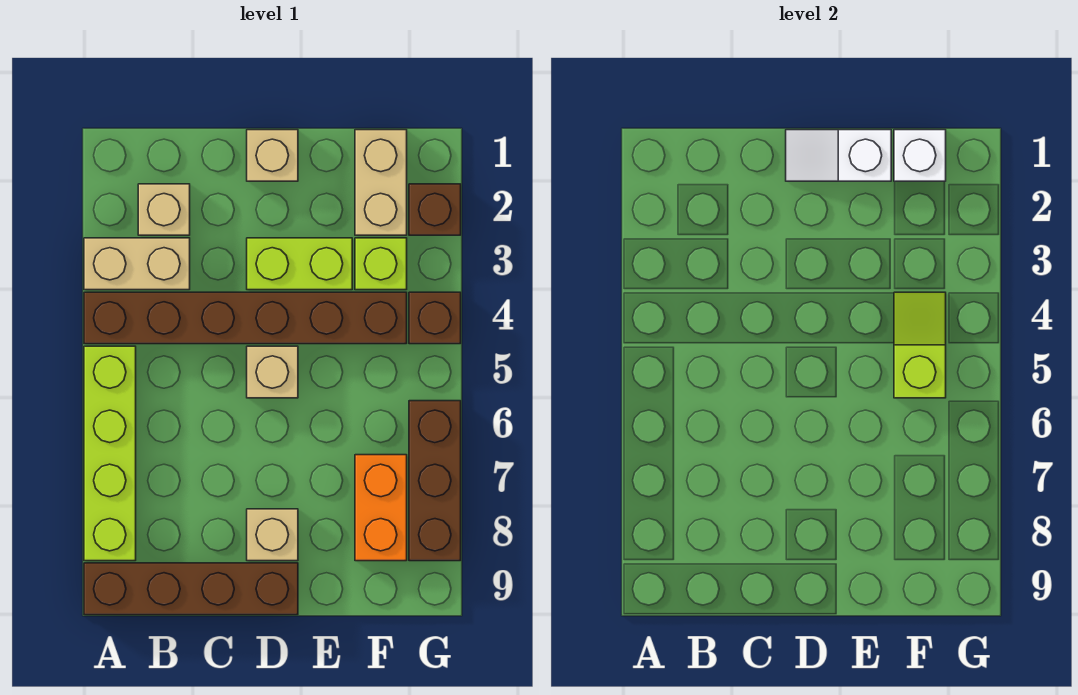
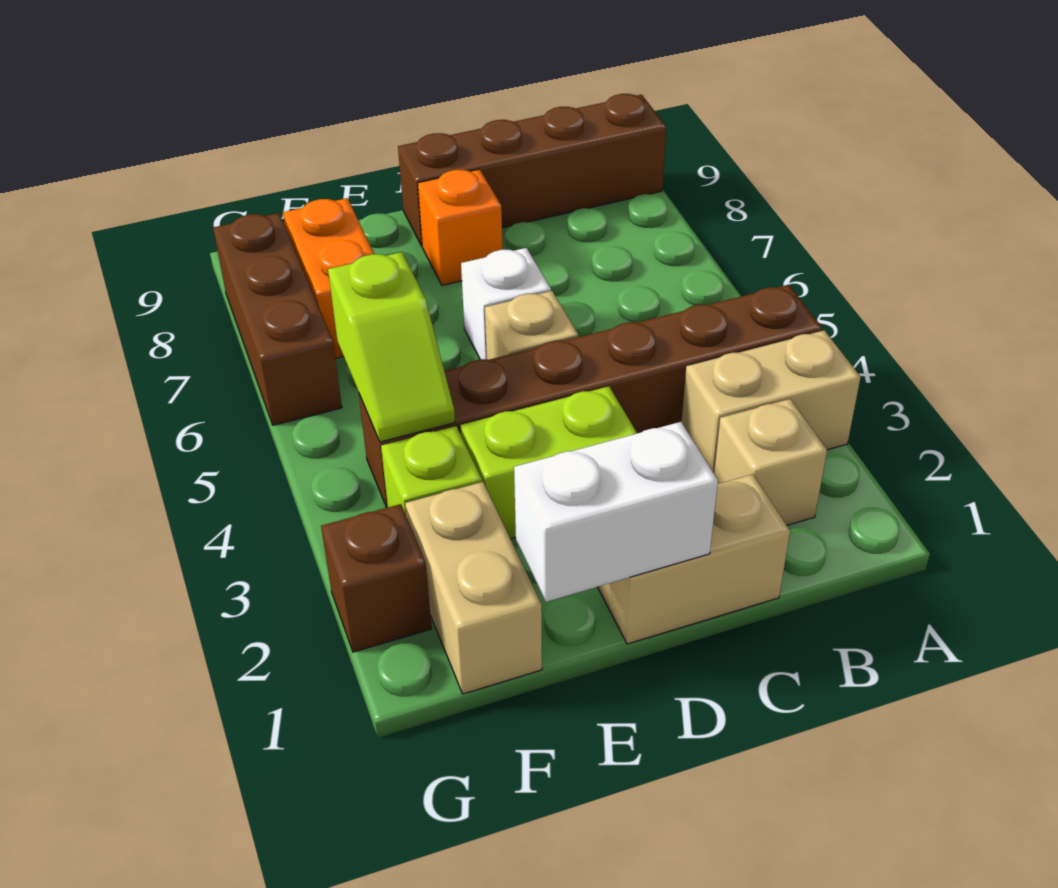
lime 1x4 brick [84,346,136,561] -> none
tan 1x1 brick [247,130,298,181] -> tan 1x2 brick [598,474,790,644]
white 1x2 slope [786,130,891,181] -> white 1x2 brick [514,422,718,602]
tan 1x1 brick [247,509,298,561] -> orange 1x1 brick [418,169,503,285]
white 1x1 brick [894,130,946,181] -> white 1x1 brick moved to [461,248,551,359]
brown 1x1 brick [409,292,461,344] -> none

